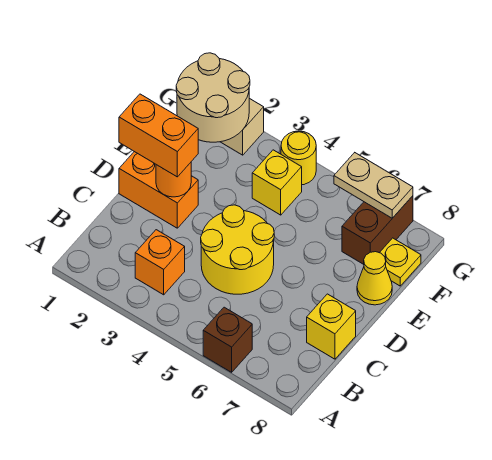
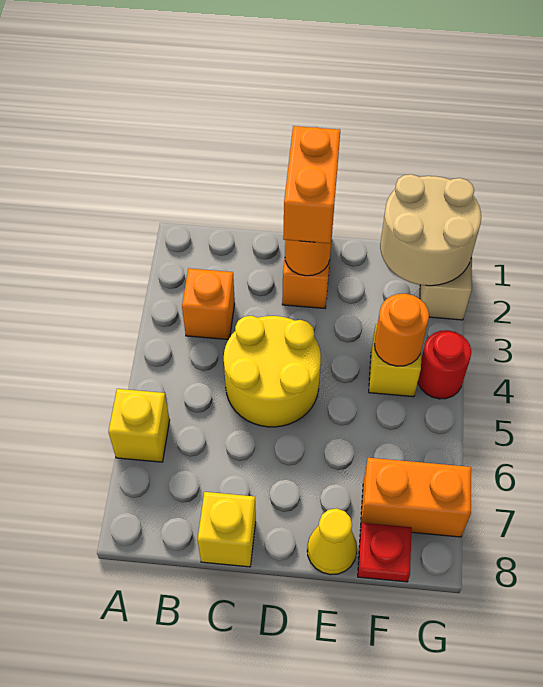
brown 1x1 brick [203,307,252,372] -> yellow 1x1 brick [108,389,170,462]
none -> orange 1x1 round brick [374,294,429,366]
brown 1x2 brick [342,196,413,264] -> orange 1x2 brick [361,458,471,537]
yellow 1x1 plate [380,238,421,286] -> red 1x1 plate [358,523,412,582]
yellow 1x1 round brick [281,131,316,185] -> red 1x1 round brick [418,330,471,399]
tan 1x2 plate [334,153,413,218] -> none

